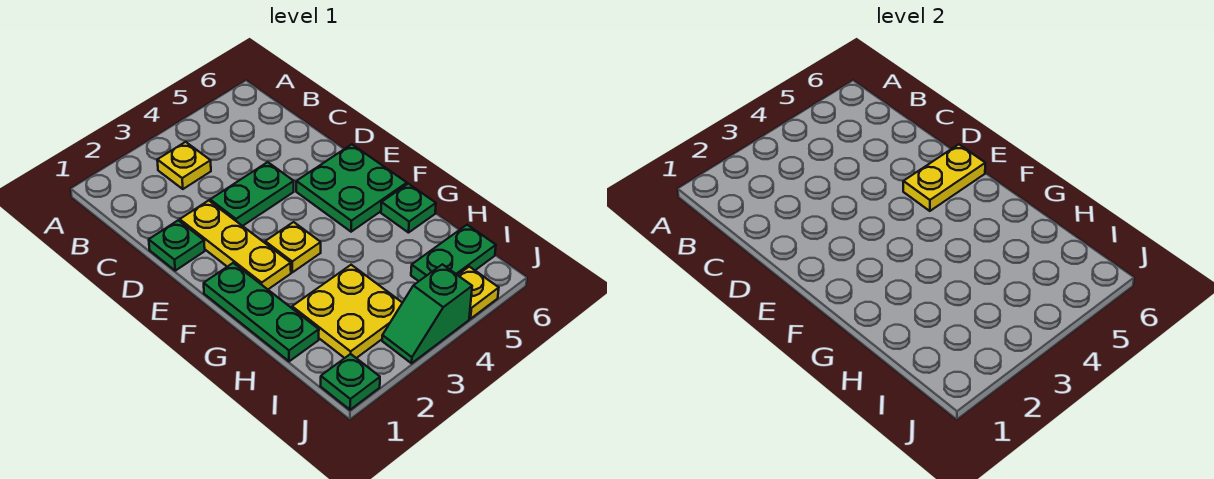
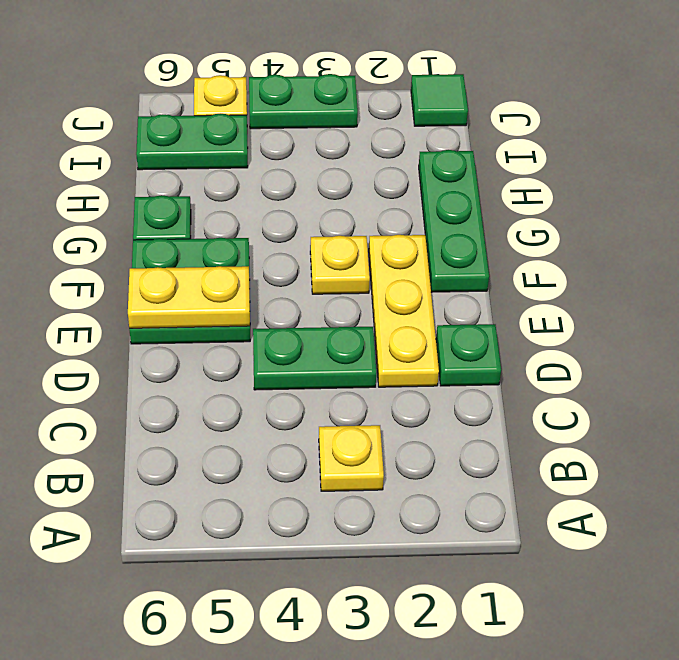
yellow 2x2 plate [292,265,402,358] -> none
green 1x1 plate [321,354,380,410] -> green 1x1 tile [411,74,468,126]
green 1x2 slope [382,264,472,363] -> green 1x2 plate [249,74,358,129]

